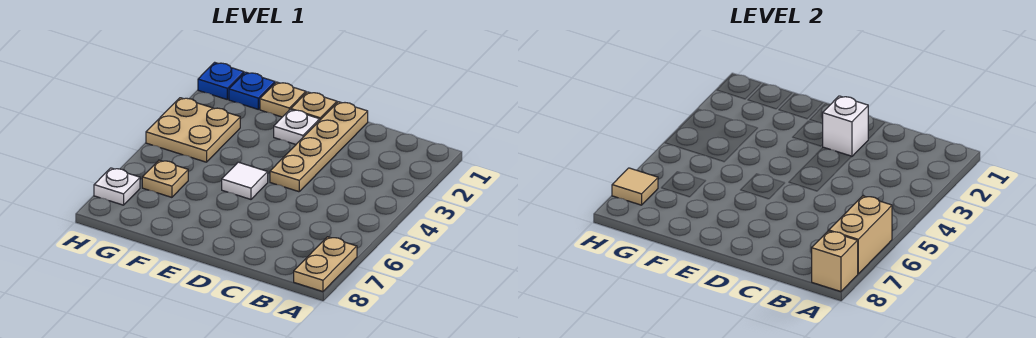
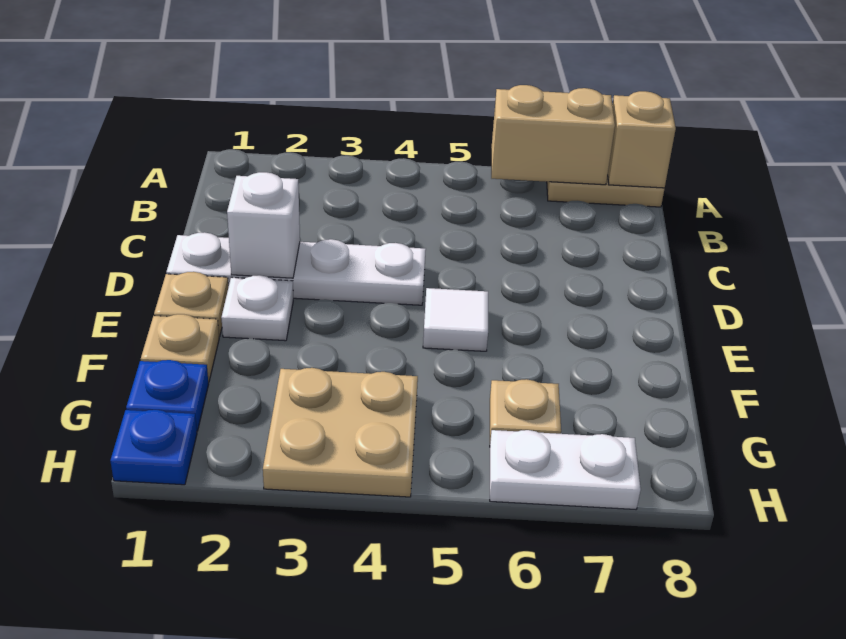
tan 1x4 plate [270,102,368,192] -> white 1x4 plate [166,232,426,305]
white 1x1 plate [94,168,140,205] -> white 1x2 plate [490,430,641,509]
tan 1x1 tile [612,168,658,205] -> none

